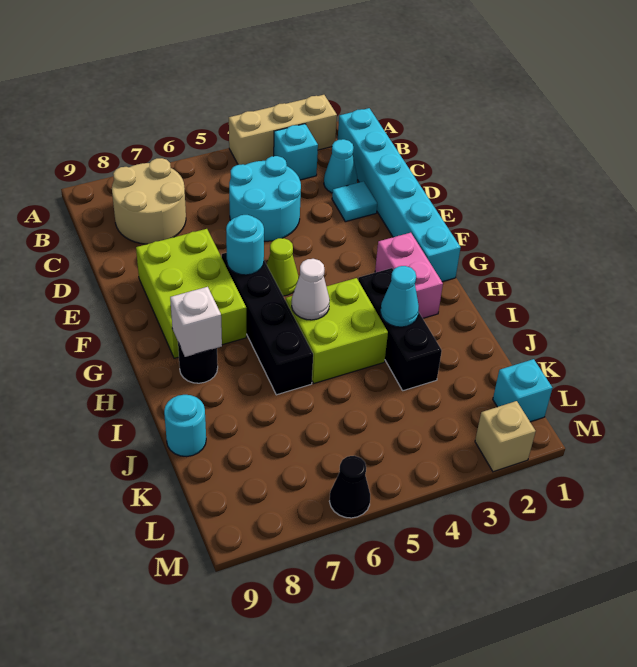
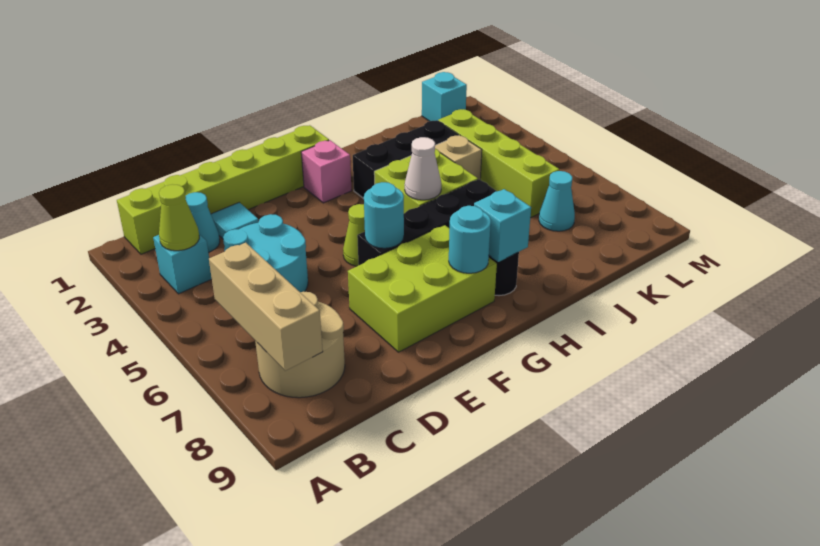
tan 1x3 brick [229,95,337,165] -> tan 1x3 brick moved to [209,243,323,371]
cyan 1x6 brick [338,108,461,282] -> lime 1x6 brick [117,125,329,254]
none -> lime 1x1 cone [159,184,199,251]
pink 1x2 brick [375,233,443,318] -> pink 1x1 brick [301,140,352,203]
white 1x1 brick [170,287,222,357] -> cyan 1x1 brick [474,189,531,262]
cyan 1x1 cone [380,266,419,327] -> cyan 1x1 cone moved to [539,171,575,231]
cyan 1x1 round brick [164,395,206,457] -> cyan 1x1 round brick moved to [449,206,491,273]
none -> lime 1x4 brick [438,109,559,218]
tan 1x1 brick [475,401,536,472] -> tan 1x1 brick moved to [435,135,482,180]
black 1x1 cone [329,456,370,518] -> none

